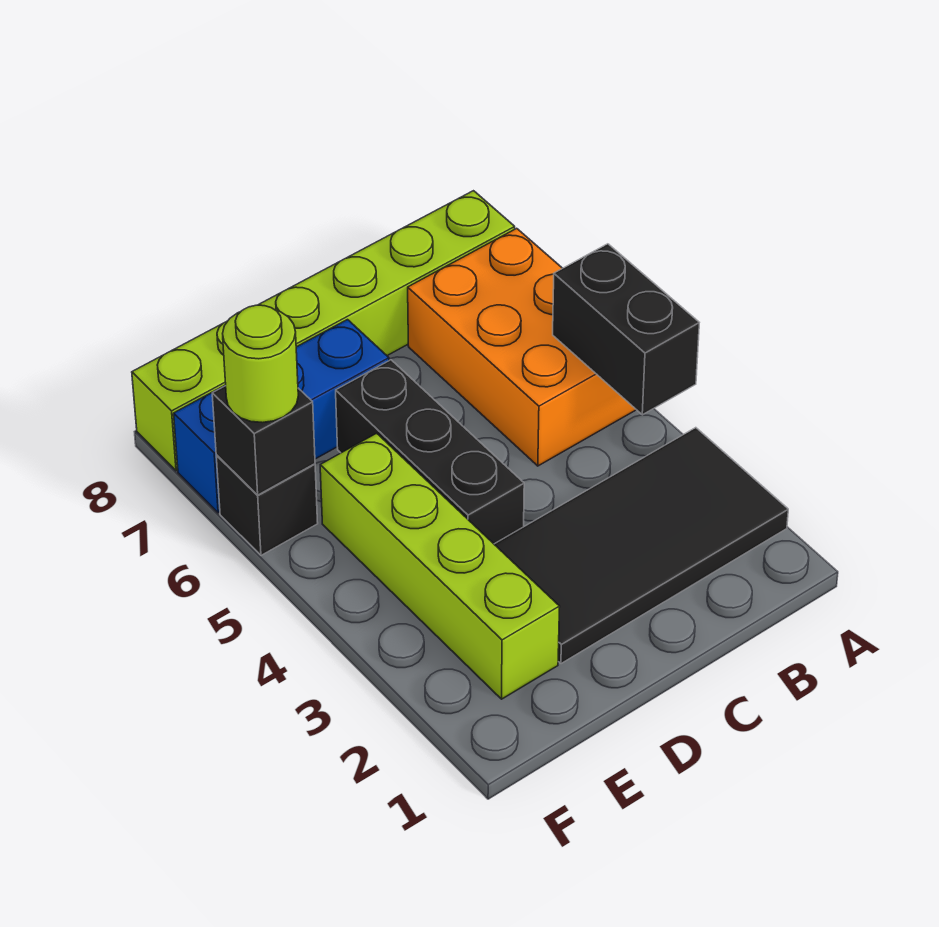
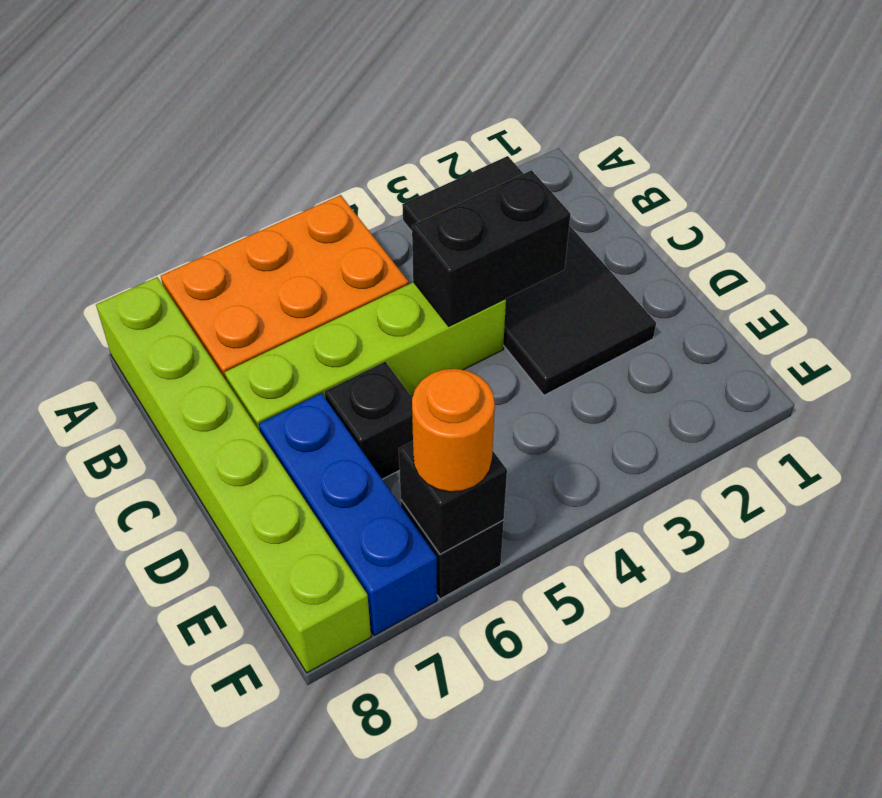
black 1x2 brick [553,244,699,415] -> black 1x2 brick moved to [412,170,570,326]
black 1x3 brick [336,360,524,544] -> black 1x1 brick [325,362,413,479]
lime 1x4 brick [320,433,560,699] -> lime 1x4 brick moved to [225,282,506,431]
lime 1x1 round brick [223,305,298,423] -> orange 1x1 round brick [412,369,495,492]

